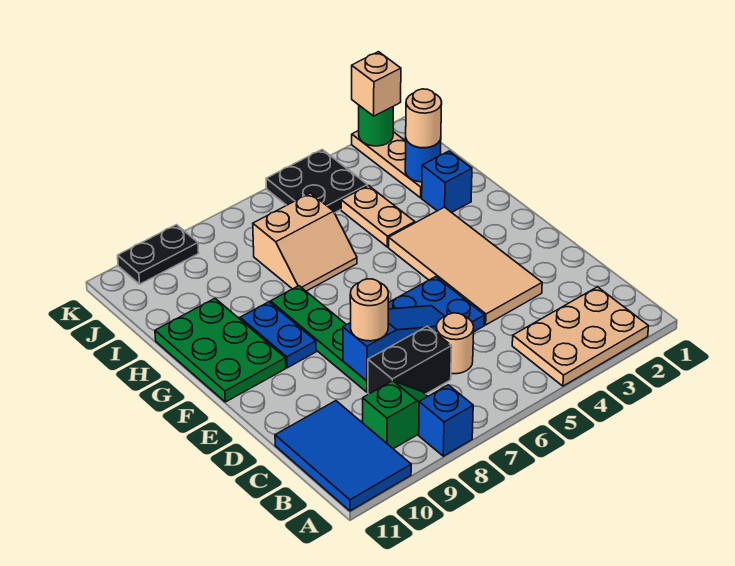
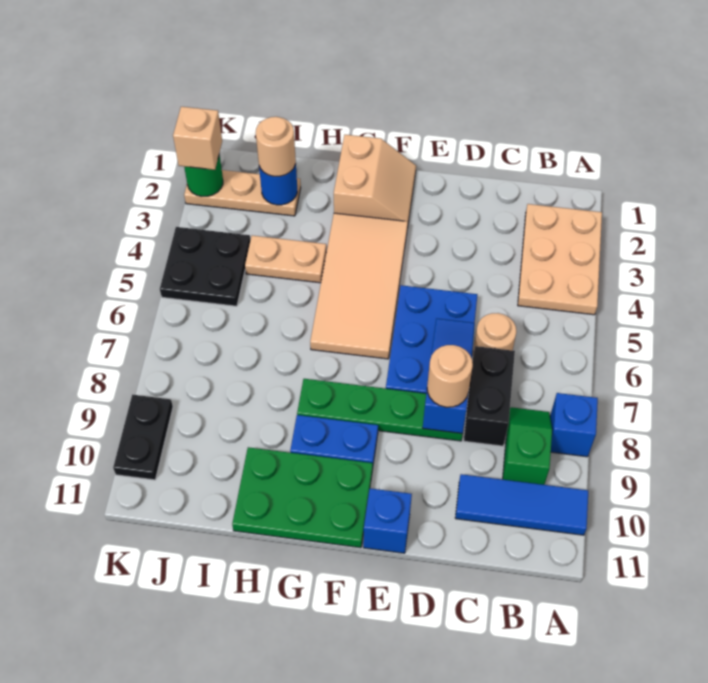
blue 2x3 tile [275,401,411,511] -> blue 1x3 tile [455,474,588,535]
tan 2x4 tile [389,207,542,325] -> tan 2x4 tile turned to [310,213,408,359]
blue 1x1 brick [422,151,472,213] -> blue 1x1 brick moved to [363,488,412,553]
tan 2x2 slope [253,193,357,291] -> tan 2x2 slope moved to [334,135,416,228]

